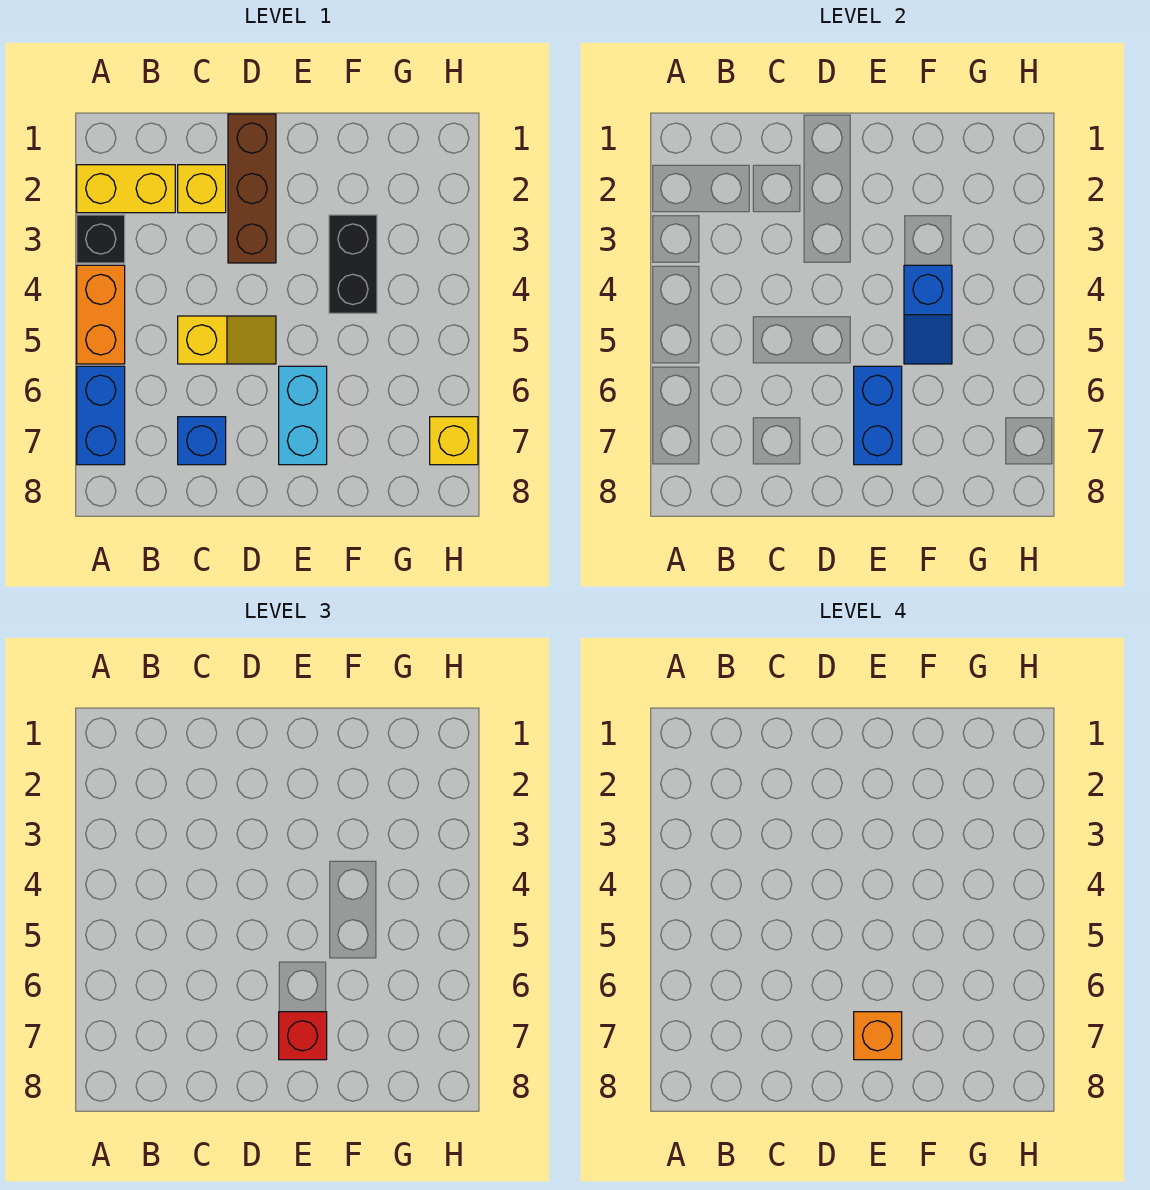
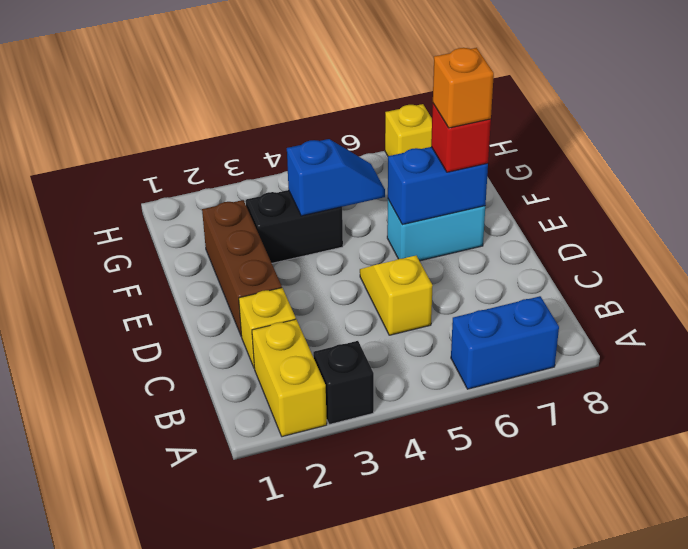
orange 1x2 brick [77,265,125,364] -> none
blue 1x1 brick [178,417,226,465] -> none
brown 1x3 brick [228,114,276,263] -> brown 1x3 brick turned to [202,200,282,335]

